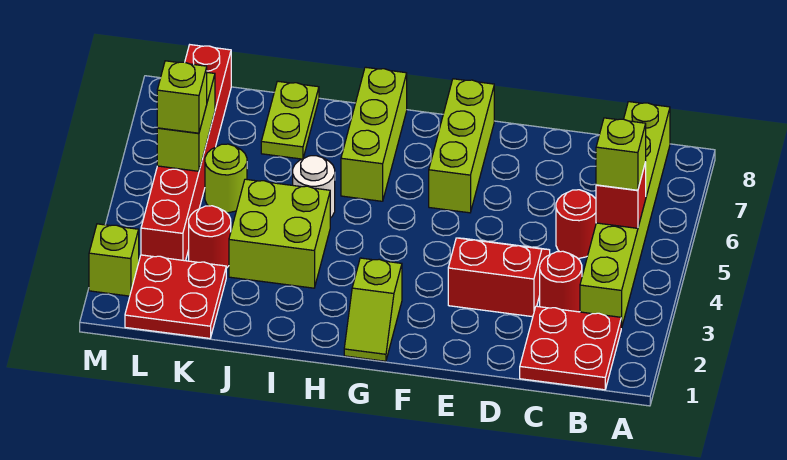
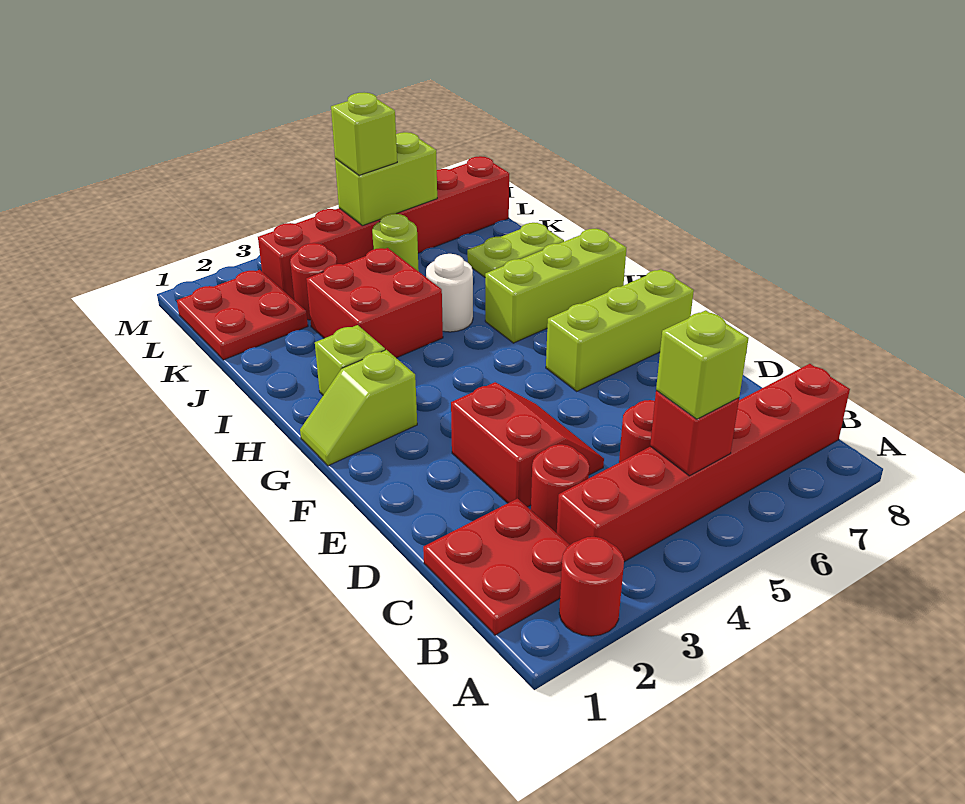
none -> red 1x1 round brick [559,537,624,636]
lime 1x6 brick [580,102,670,328] -> red 1x6 brick [557,364,850,562]
lime 2x2 brick [229,179,330,288] -> red 2x2 brick [306,248,443,358]
lime 1x1 brick [89,224,139,296] -> lime 1x1 brick moved to [315,325,385,395]

